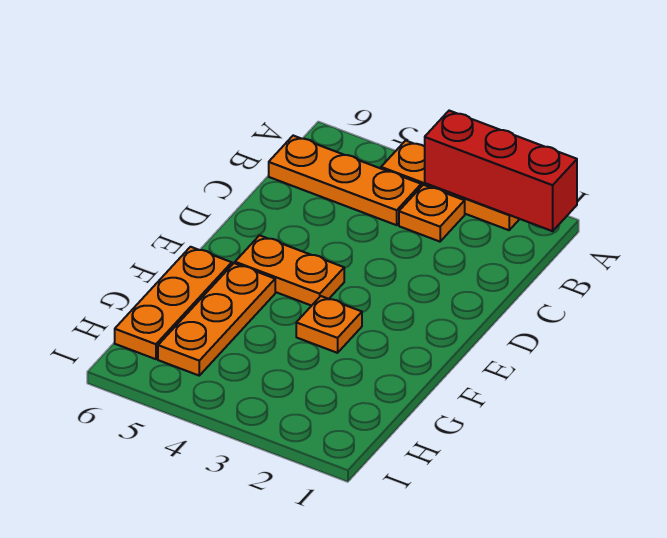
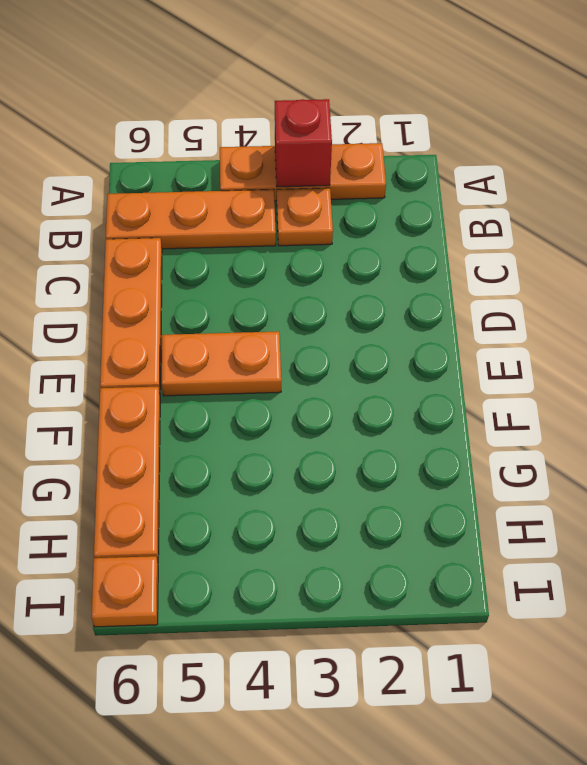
red 1x3 brick [425,111,577,231] -> red 1x1 brick [275,99,332,187]
orange 1x1 plate [296,296,362,353] -> orange 1x1 plate moved to [91,556,158,627]
orange 1x3 plate [158,263,275,375] -> orange 1x3 plate moved to [100,238,162,392]

